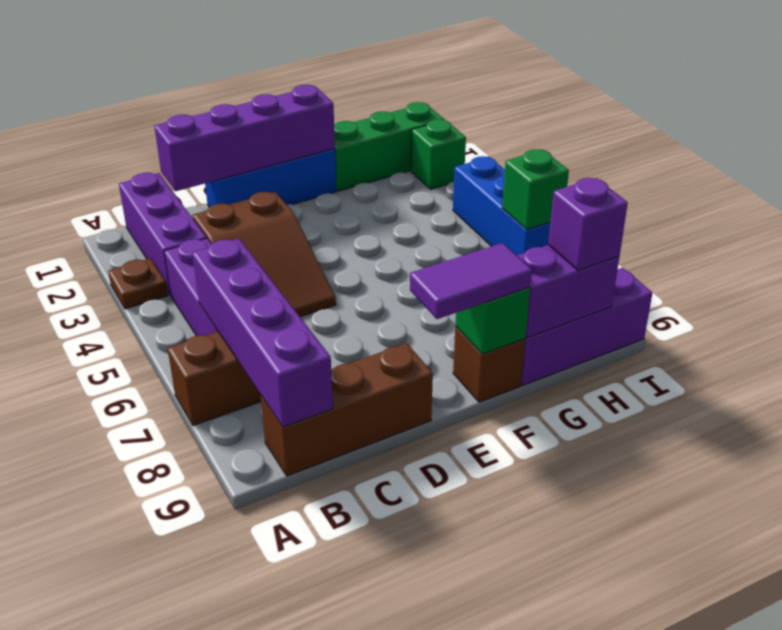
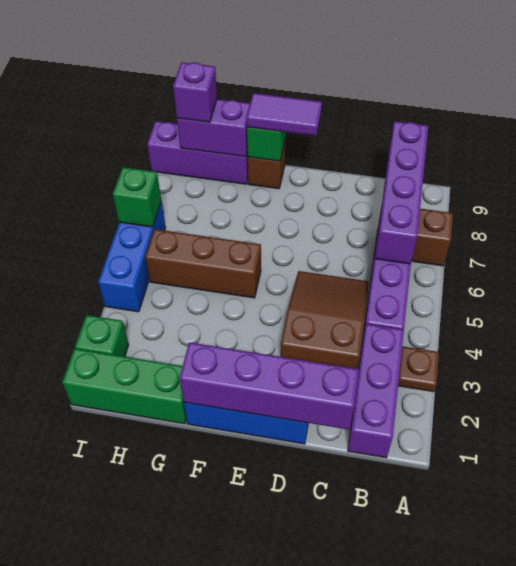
brown 1x3 brick [261,343,433,476] -> brown 1x3 brick moved to [145,229,261,298]

